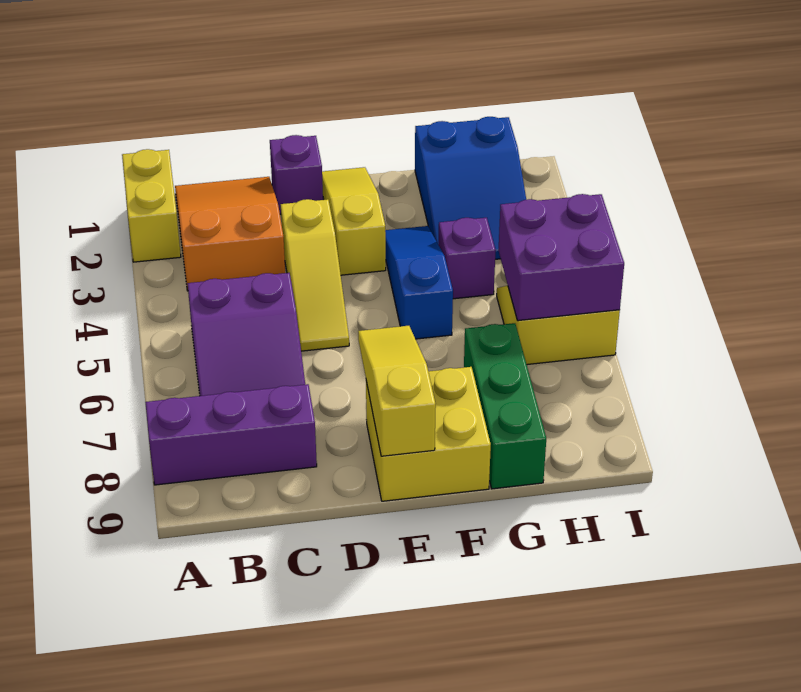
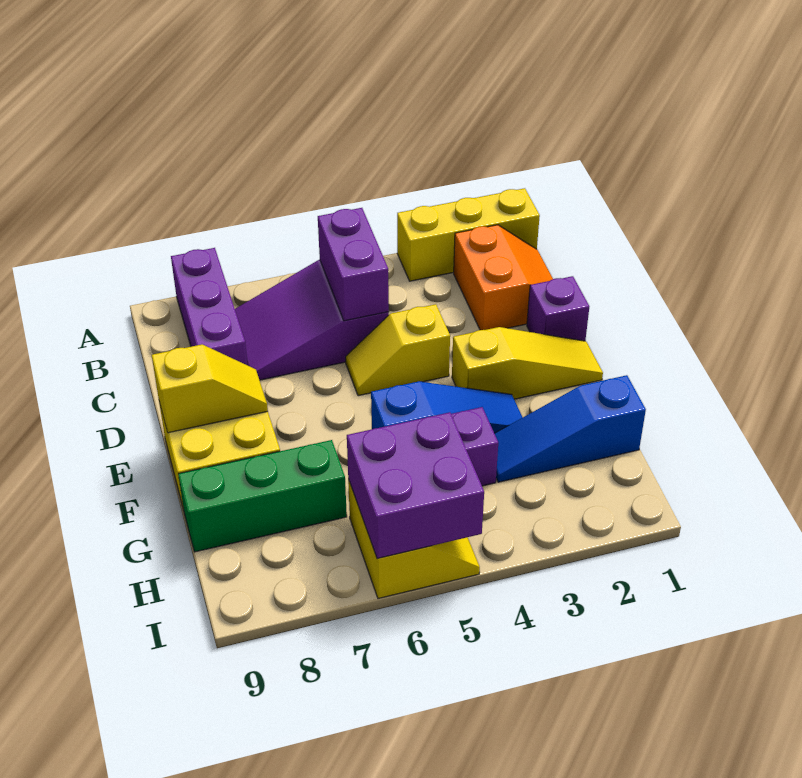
yellow 1x2 brick [122,149,181,262] -> yellow 1x3 brick [397,188,540,281]
orange 2x3 slope [175,177,285,291] -> orange 2x2 slope [454,225,553,330]
none -> purple 1x2 brick [318,208,389,321]
yellow 1x3 slope [281,199,349,351] -> yellow 1x2 slope [346,304,450,396]
yellow 1x3 slope [358,326,436,456] -> yellow 1x2 slope [152,344,268,433]
blue 2x3 slope [415,117,526,259] -> blue 1x3 slope [494,375,646,482]

